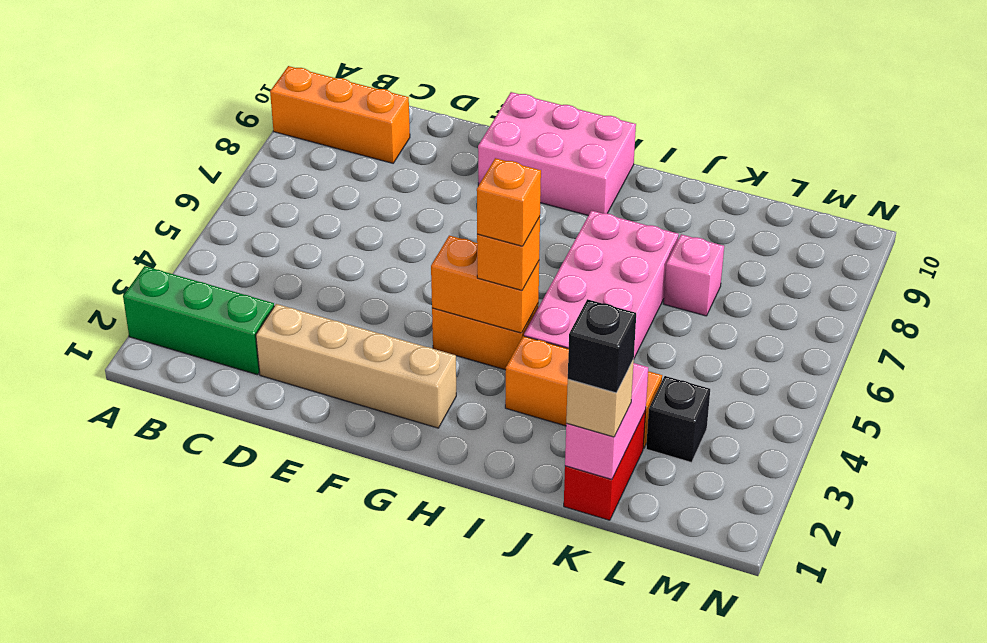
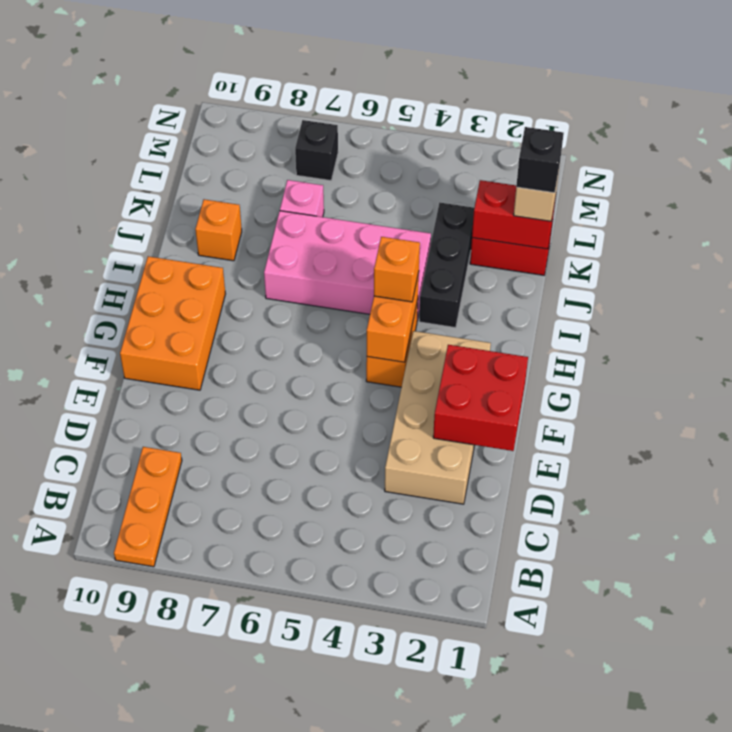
green 1x3 brick [123,266,274,375] -> none
orange 1x3 brick [270,66,410,163] -> orange 1x3 plate [114,447,182,567]
tan 1x4 brick [256,304,456,428] -> tan 2x4 brick [385,331,491,504]
none -> red 2x2 brick [433,345,528,451]
pink 2x3 brick [478,92,636,215] -> orange 2x3 brick [120,256,225,390]
orange 1x1 brick [477,158,541,246] -> orange 1x1 brick moved to [195,199,242,261]
orange 1x3 brick [505,336,662,449] -> black 1x3 brick [419,203,474,328]
pink 1x2 brick [565,363,648,479] -> red 1x2 brick [472,180,556,249]
black 1x1 brick [646,376,710,462] -> black 1x1 brick moved to [295,120,338,181]

